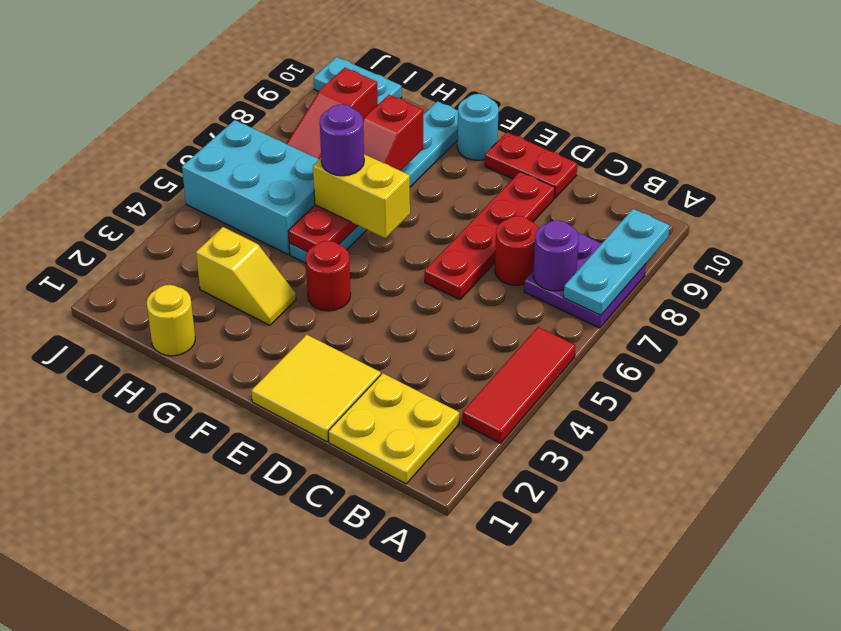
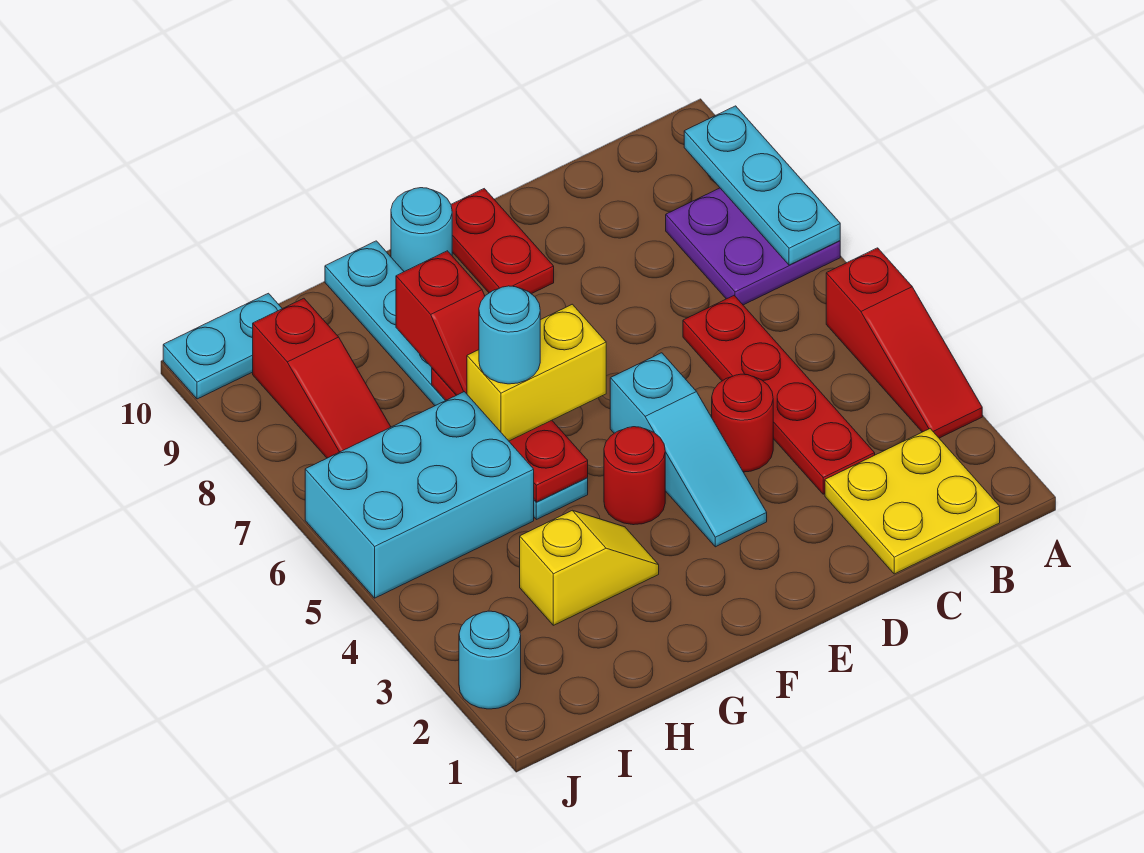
red 1x3 tile [462,327,576,443] -> red 1x3 slope [826,248,982,438]
purple 1x1 round brick [533,220,579,291] -> none
red 1x1 round brick [495,216,538,286] -> red 1x1 round brick moved to [712,374,773,472]
yellow 2x2 tile [251,334,381,442] -> none
red 1x4 plate [425,172,555,300] -> red 1x4 plate moved to [683,296,875,494]
red 1x2 plate [485,132,577,198] -> red 1x2 plate turned to [451,189,554,294]
none -> cyan 1x3 slope [610,353,767,547]
purple 1x1 round brick [320,104,364,176] -> cyan 1x1 round brick [479,286,540,384]
yellow 1x1 round brick [146,285,195,356] -> none
none -> cyan 1x1 round brick [459,611,521,709]

